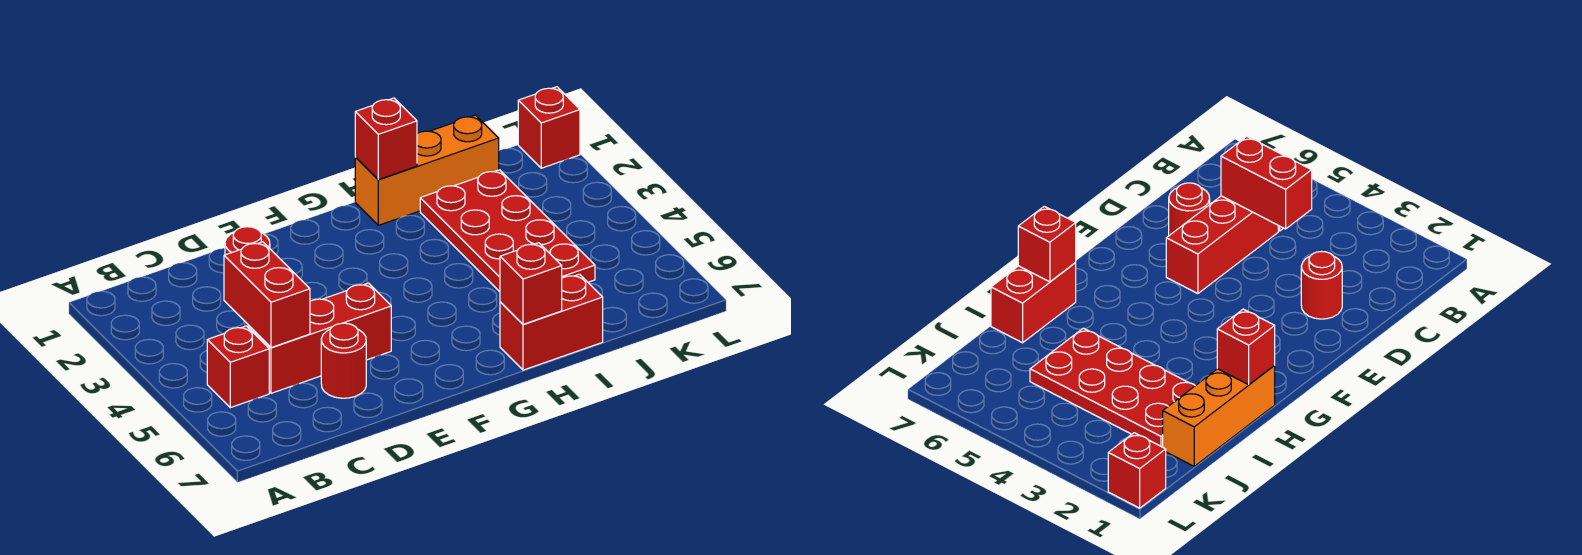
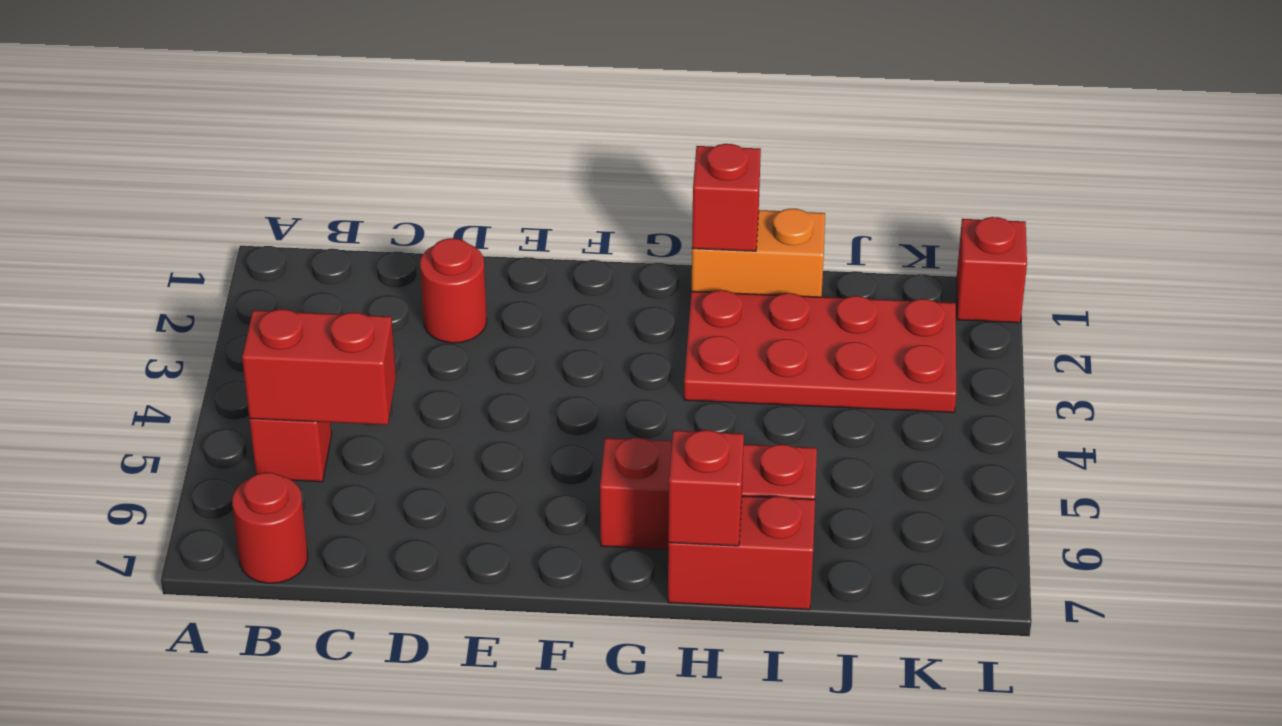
red 1x2 brick [224,242,310,348] -> red 1x2 brick turned to [242,309,396,425]
red 1x3 brick [248,283,391,393] -> red 1x3 brick moved to [600,438,817,549]
red 1x1 round brick [321,323,366,398] -> red 1x1 round brick moved to [232,472,308,583]
orange 1x3 brick [355,115,499,225] -> orange 1x2 brick [692,209,825,297]
red 2x4 plate [420,170,595,292] -> red 2x4 plate turned to [684,290,956,413]

